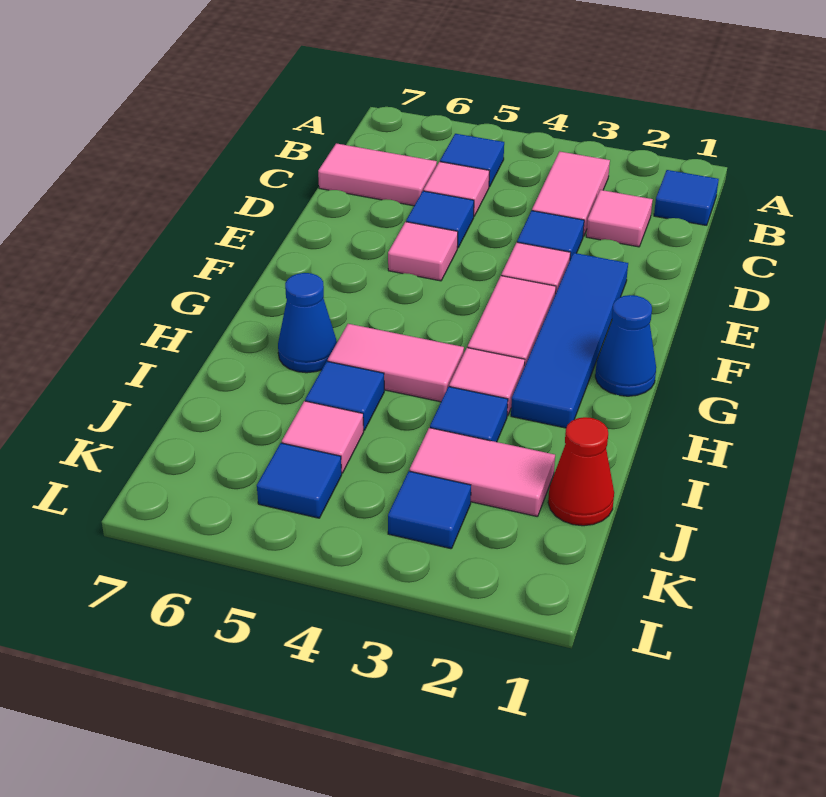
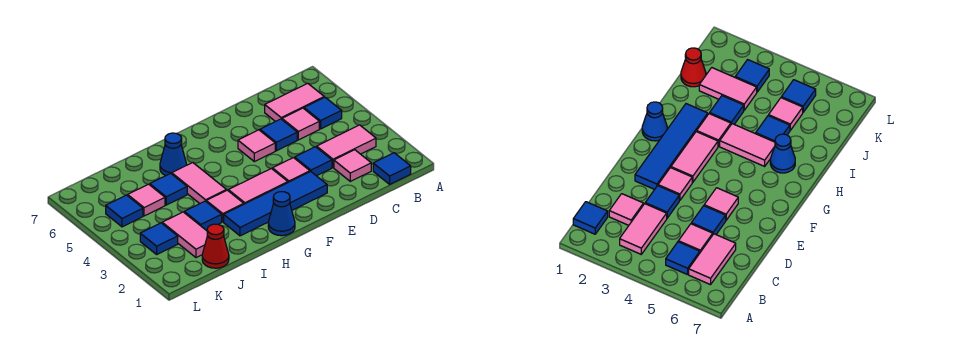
pink 1x2 tile [318,143,437,206] -> pink 1x2 tile turned to [265,83,324,122]

